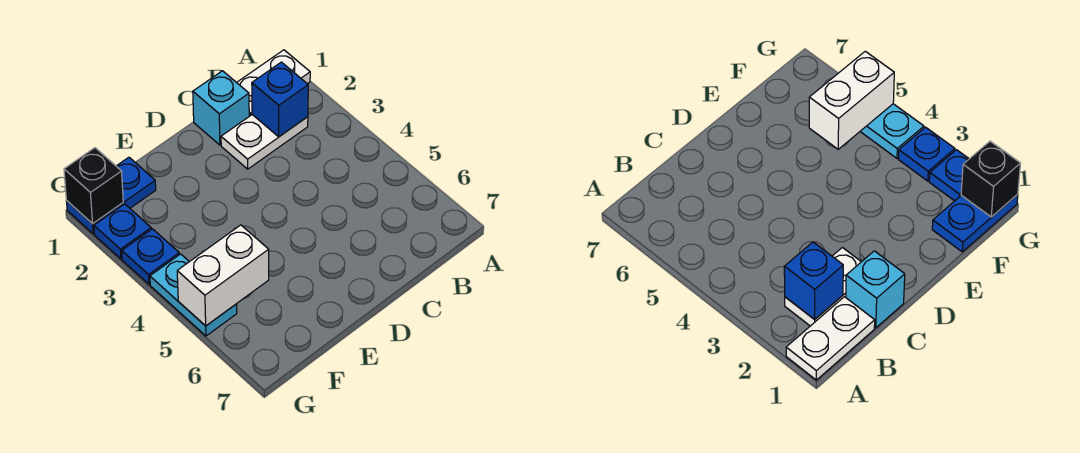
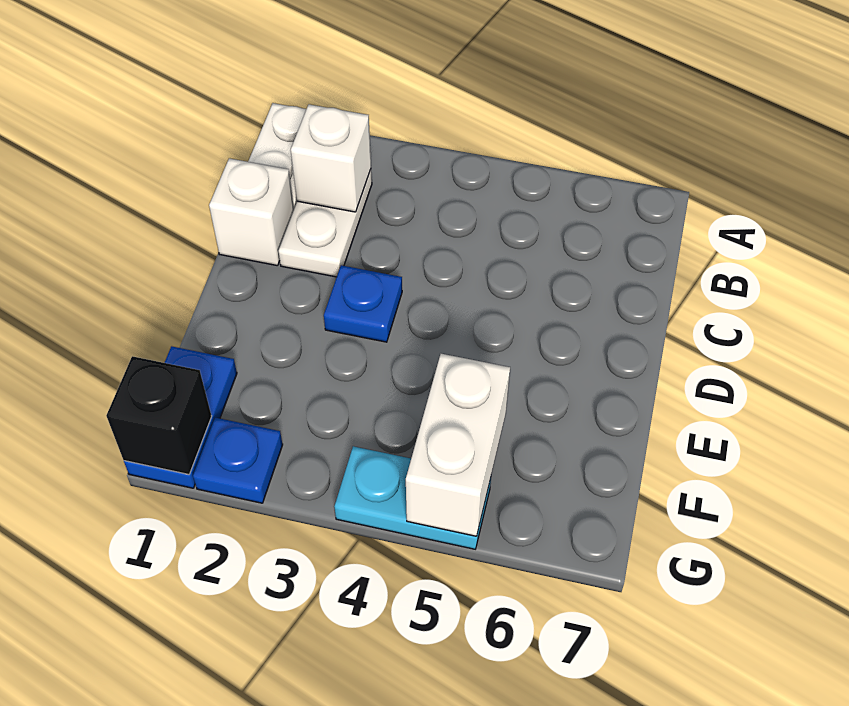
blue 1x1 brick [252,62,308,137] -> white 1x1 brick [291,104,371,212]
cyan 1x1 brick [193,71,249,145] -> white 1x1 brick [209,158,294,266]
blue 1x1 plate [122,229,179,284] -> blue 1x1 plate moved to [324,265,402,342]

